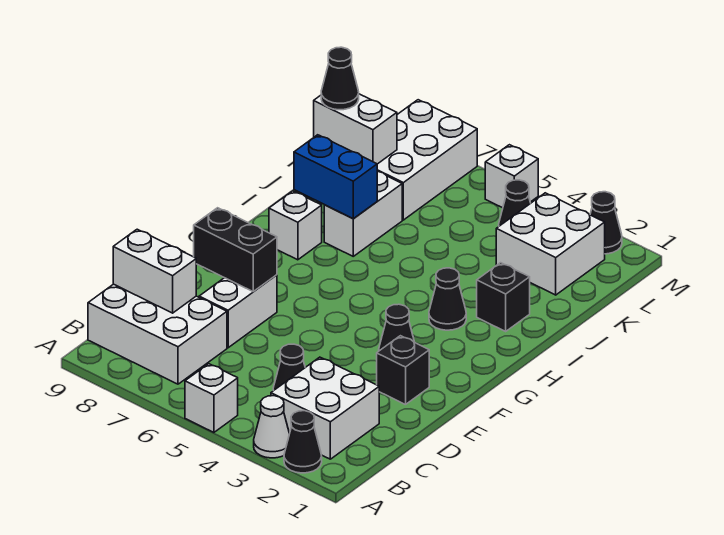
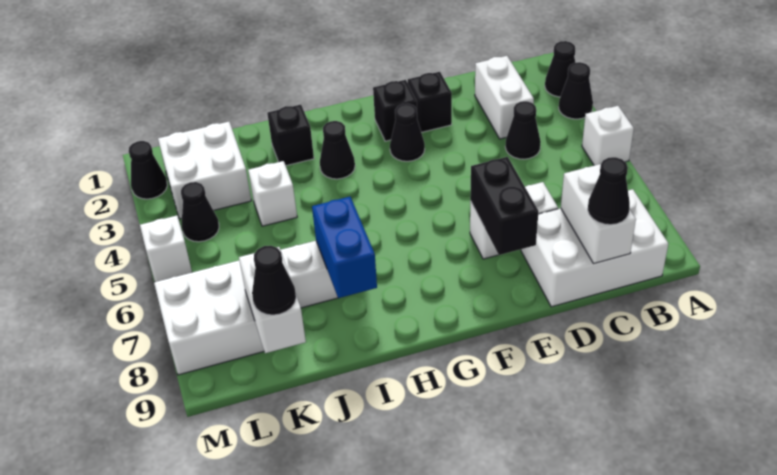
white 1x1 cone [254,396,289,458] -> black 1x1 cone [559,62,593,119]
white 2x2 brick [271,357,379,459] -> white 1x2 brick [475,56,534,139]
white 2x3 brick [88,284,227,384] -> white 2x3 brick turned to [521,189,668,307]
none -> black 1x1 cone [588,157,630,225]
none -> black 1x1 brick [373,80,417,141]
white 1x1 brick [269,191,322,260] -> white 1x1 brick moved to [248,161,297,226]

